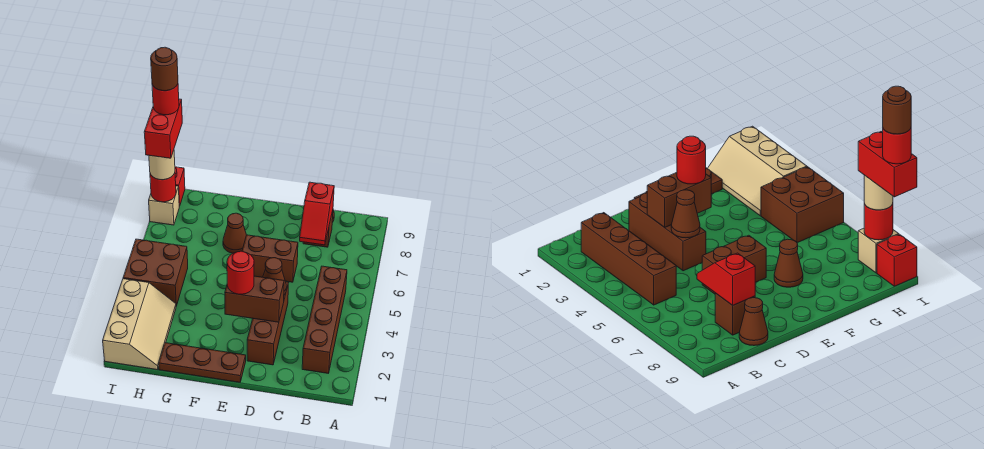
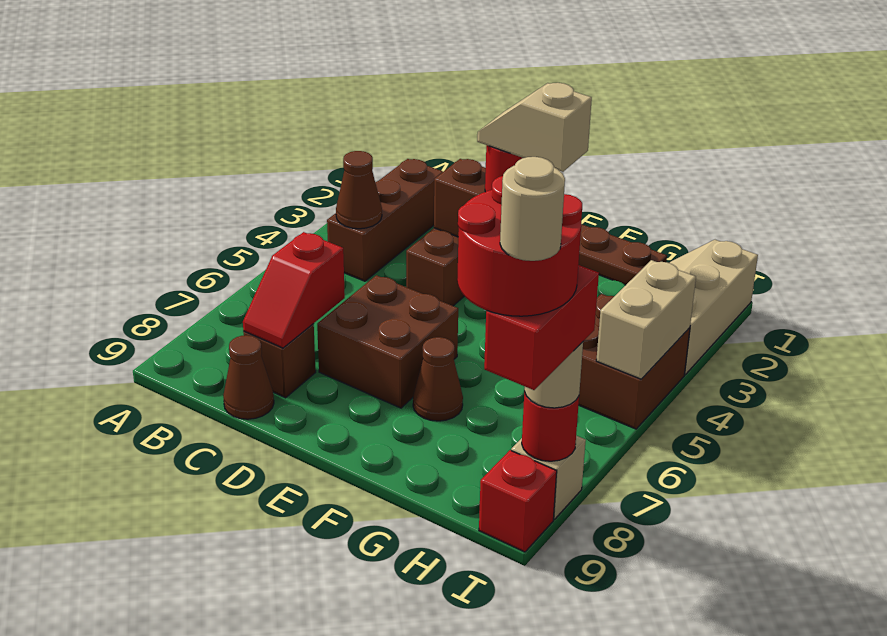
brown 1x4 brick [302,266,347,373] -> brown 1x3 brick [327,159,443,281]
red 1x2 slope [300,182,334,245] -> red 1x2 slope turned to [243,232,345,348]
brown 1x1 cone [263,258,286,295] -> brown 1x1 cone moved to [336,151,382,229]
brown 1x2 brick [242,235,298,282] -> brown 2x2 brick [317,275,458,408]
none -> tan 1x2 slope [477,83,592,172]
none -> tan 1x2 brick [596,260,696,379]
red 1x1 round brick [152,84,179,115] -> red 2x2 round brick [457,176,582,316]
brown 1x1 round brick [151,47,178,91] -> tan 1x1 round brick [500,157,565,261]

